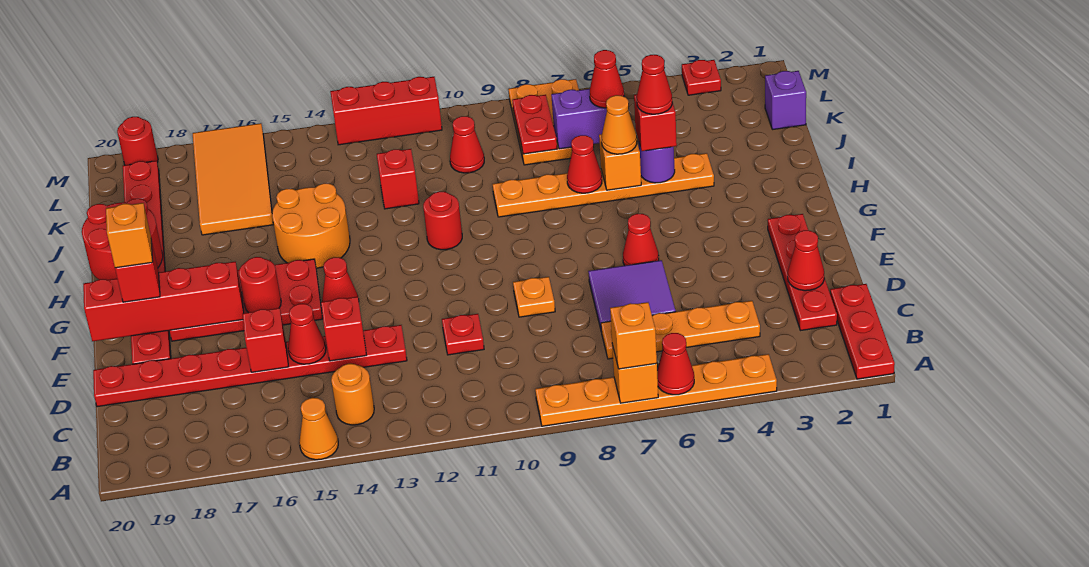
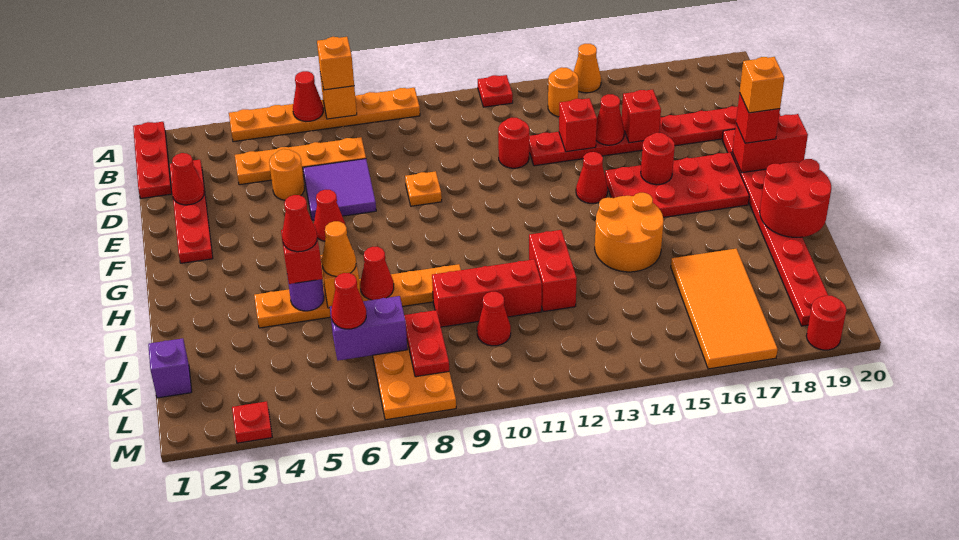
none -> orange 1x1 round brick [269,149,304,200]
red 1x1 plate [442,314,484,355] -> red 1x1 plate moved to [478,75,513,107]
red 1x4 brick [83,262,244,341] -> red 1x2 brick [732,114,808,173]
red 1x1 round brick [423,191,462,250] -> red 1x1 round brick moved to [498,118,529,168]
red 1x1 brick [377,149,419,209] -> red 1x2 brick [529,230,577,312]
red 1x3 brick [330,77,442,145] -> red 1x3 brick moved to [432,259,542,327]

